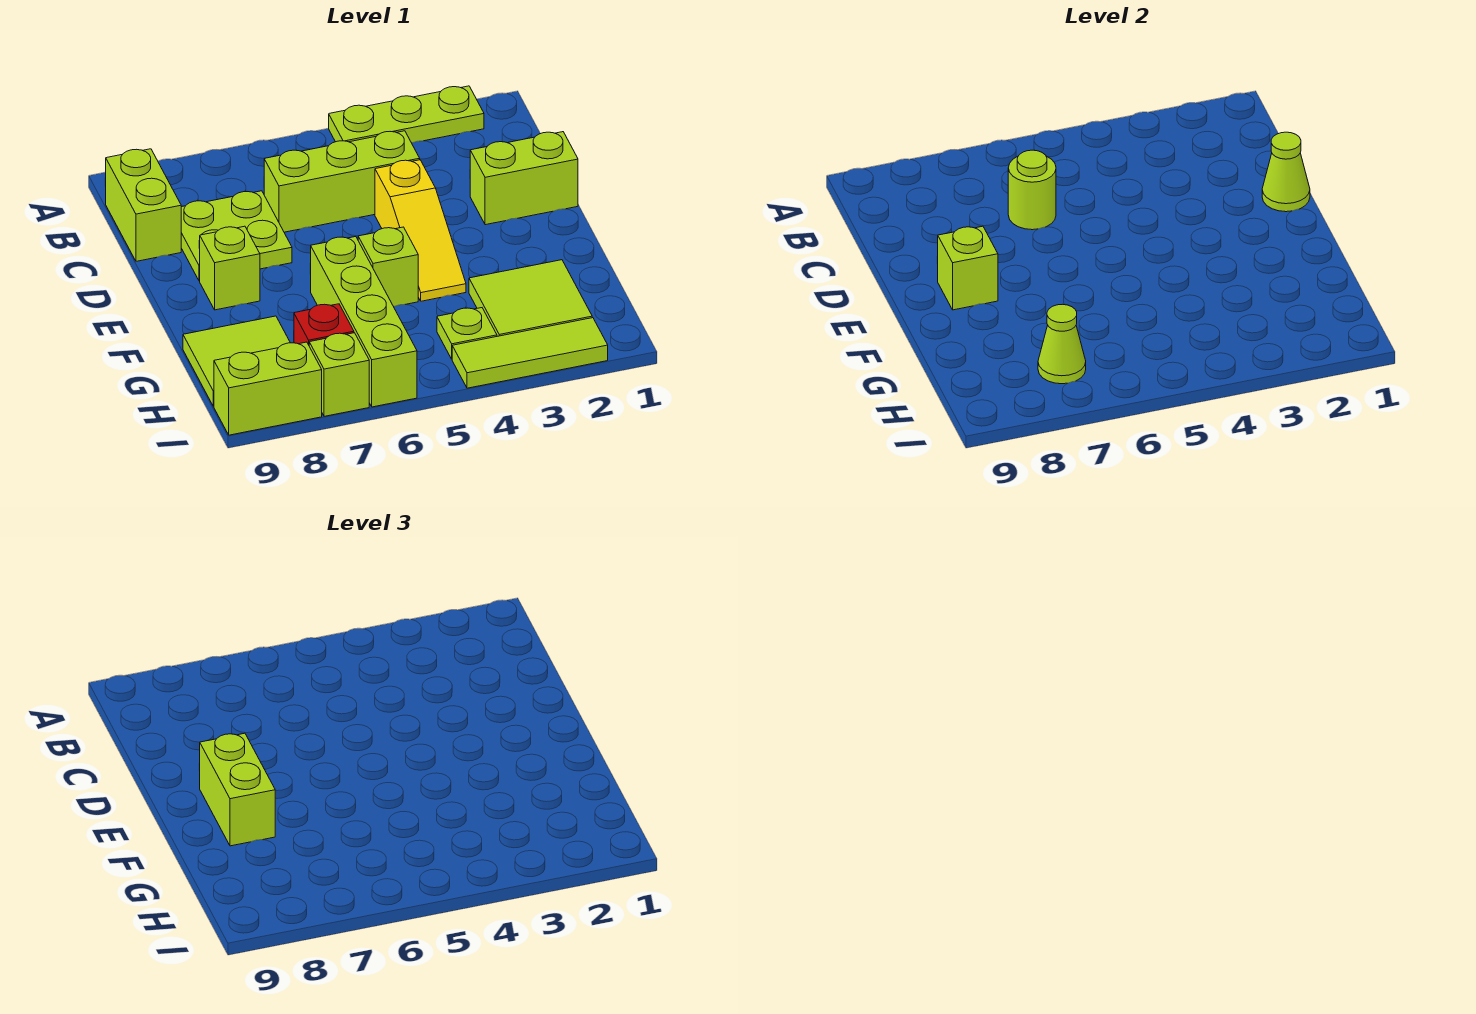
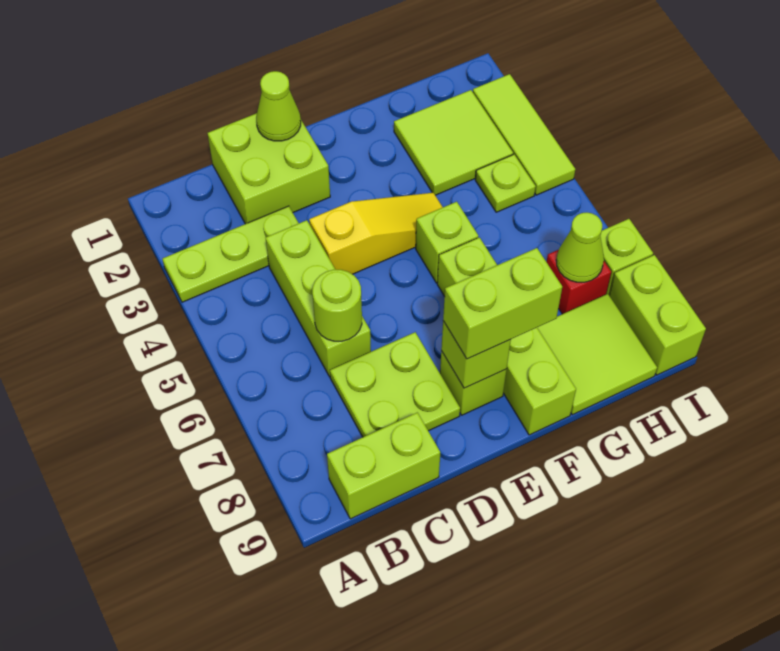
lime 1x3 plate [329,86,484,143] -> lime 1x3 plate turned to [162,206,299,302]
lime 1x2 brick [470,132,578,225] -> lime 2x2 brick [208,113,330,224]
lime 1x4 brick [310,237,417,407] -> lime 1x4 brick turned to [437,237,576,435]

